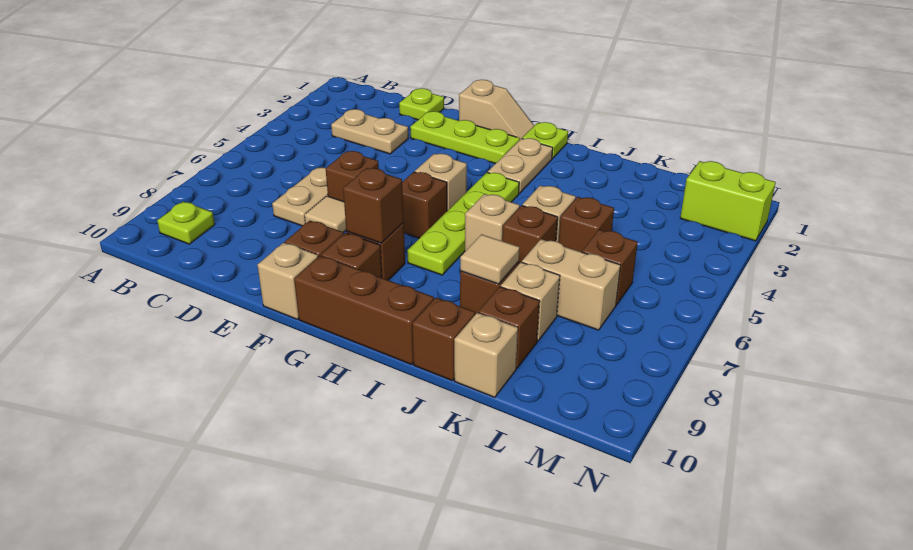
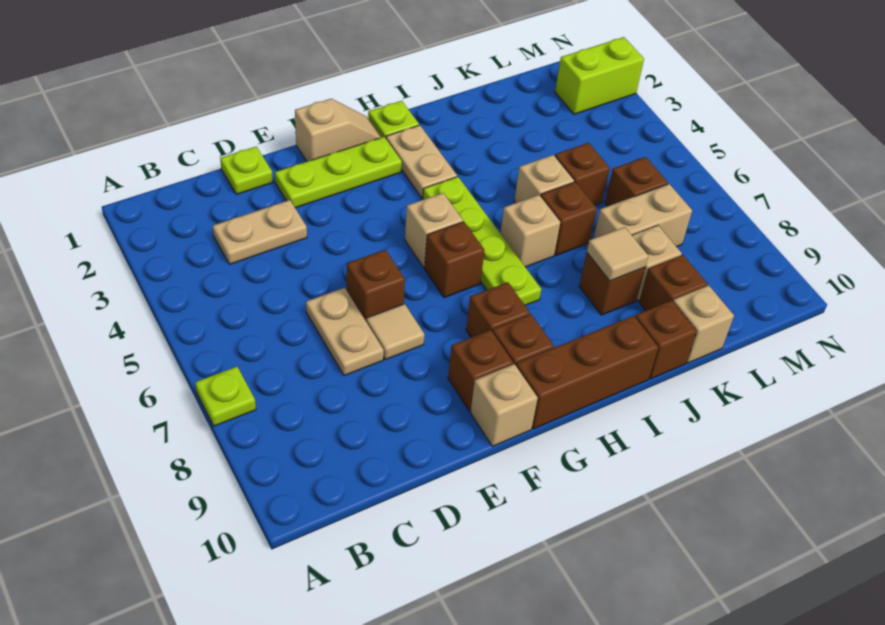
lime 1x1 plate [157,202,215,244] -> lime 1x1 plate moved to [195,367,256,426]
brown 1x1 brick [343,168,404,243] -> none

